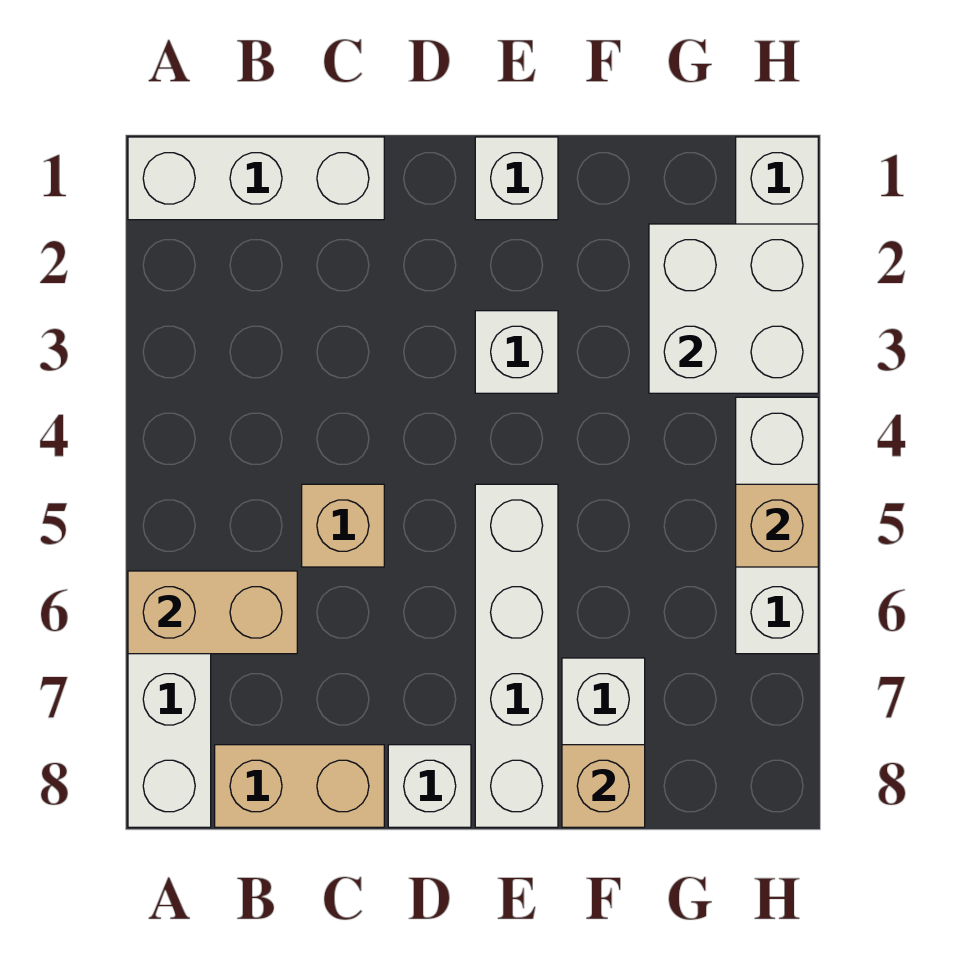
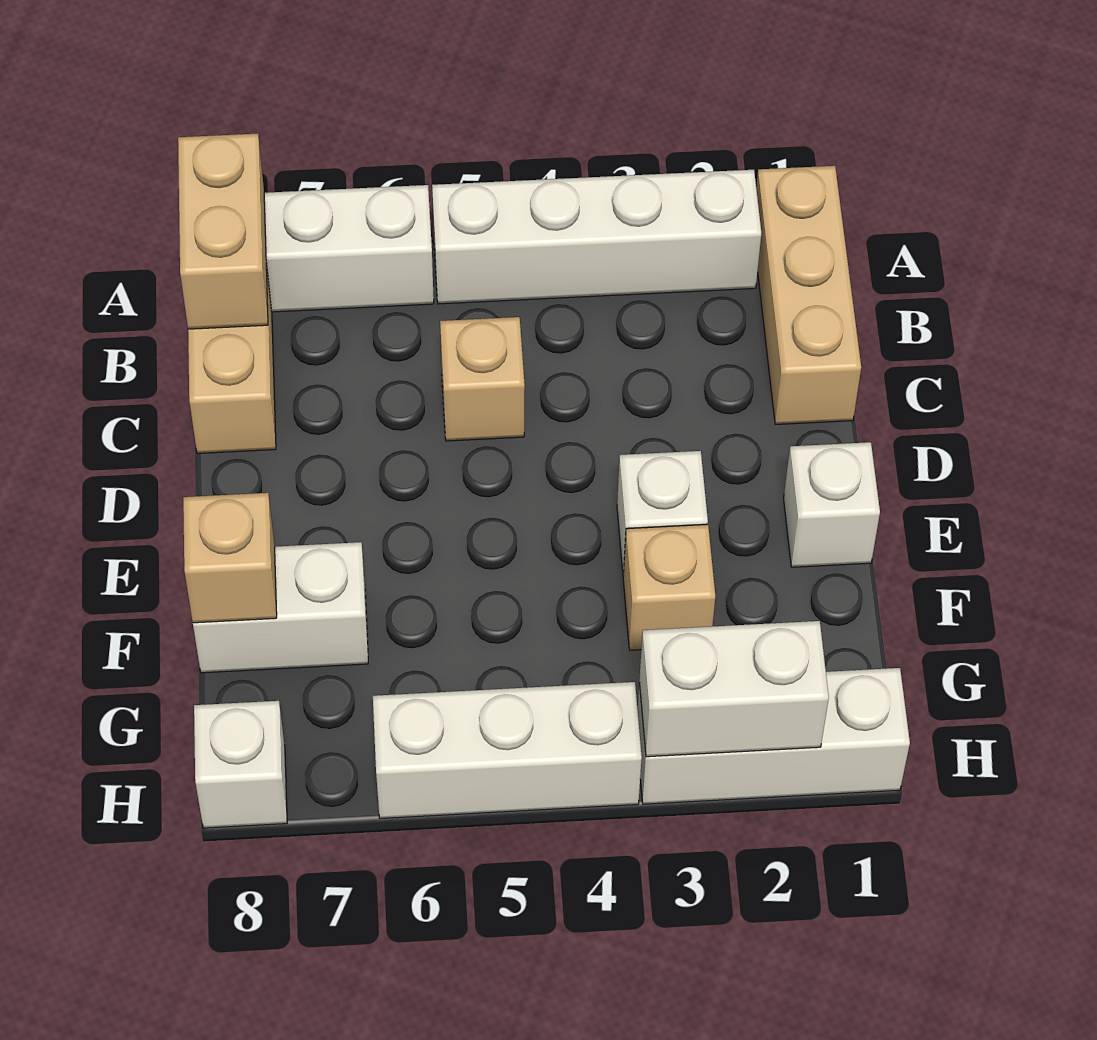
white 1x3 brick [128,137,384,220] -> tan 1x3 brick [756,166,861,425]
tan 1x2 brick [128,571,297,654] -> tan 1x2 brick moved to [178,134,268,329]
white 1x1 brick [388,745,471,827] -> white 1x1 brick moved to [194,701,287,828]
white 1x4 brick [475,484,558,827] -> white 1x4 brick moved to [432,170,761,304]
white 2x2 brick [649,224,818,393] -> white 1x2 brick [639,621,829,757]
tan 1x1 brick [736,484,818,567] -> tan 1x1 brick moved to [623,524,715,650]

